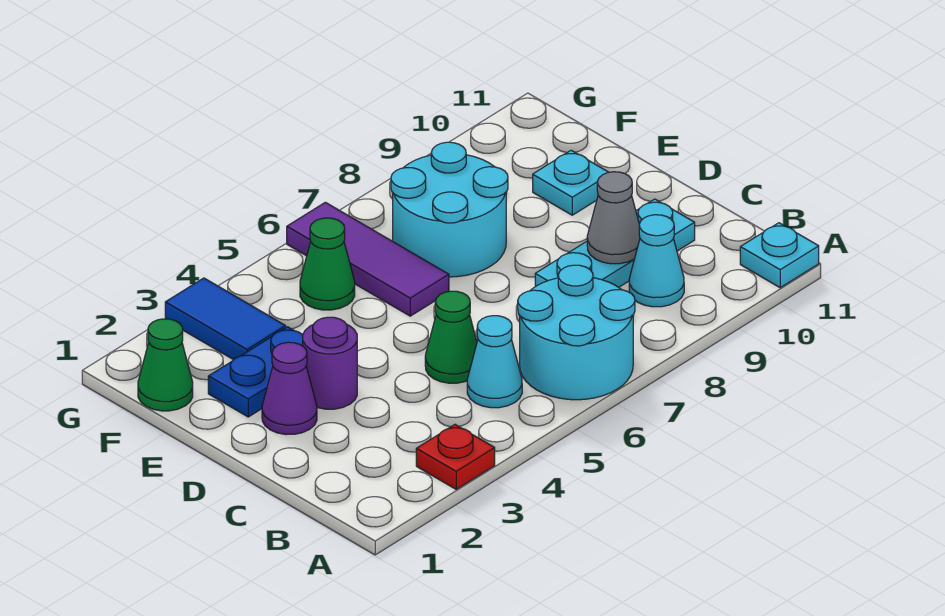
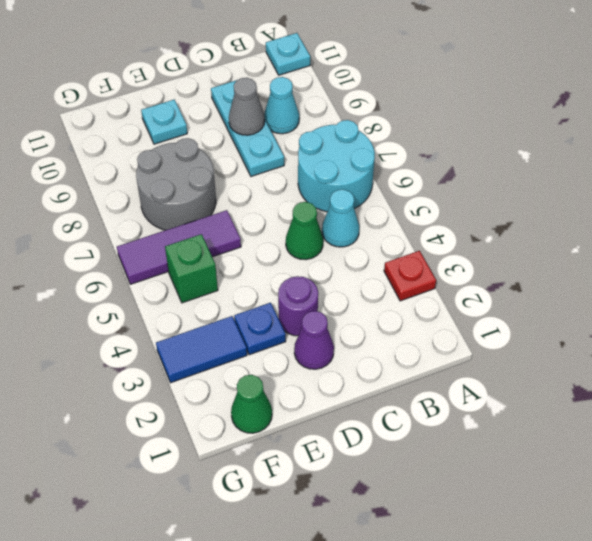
blue 1x2 plate [208,327,303,417] -> blue 1x1 plate [234,303,286,355]
cyan 2x2 round brick [391,142,508,277] -> grey 2x2 round brick [136,138,216,230]
green 1x1 cone [300,218,355,310] -> green 1x1 brick [165,234,218,303]

